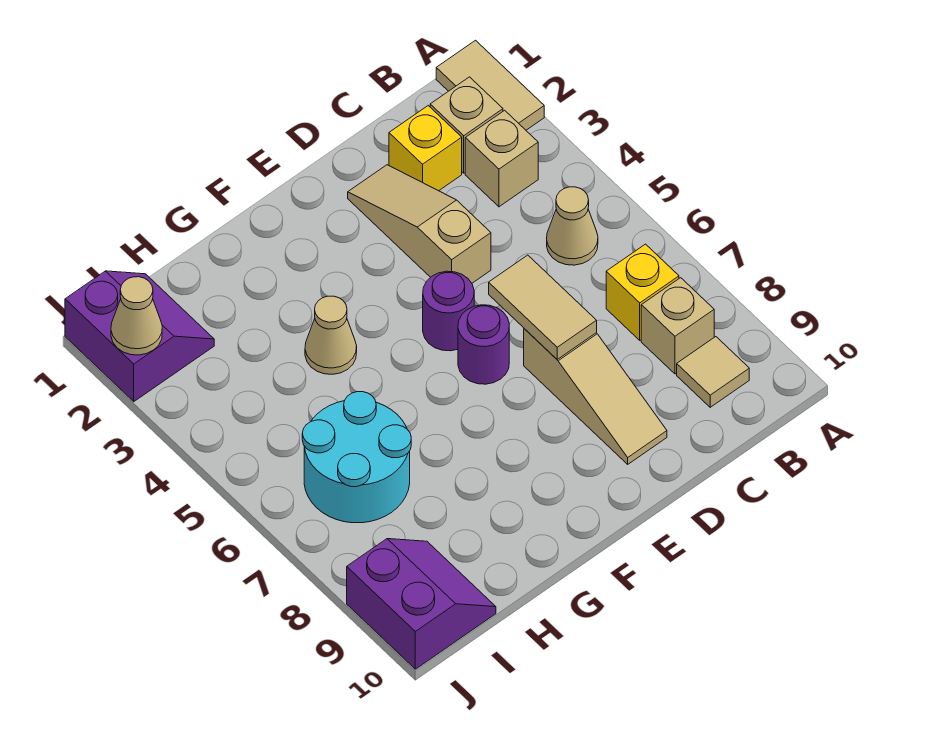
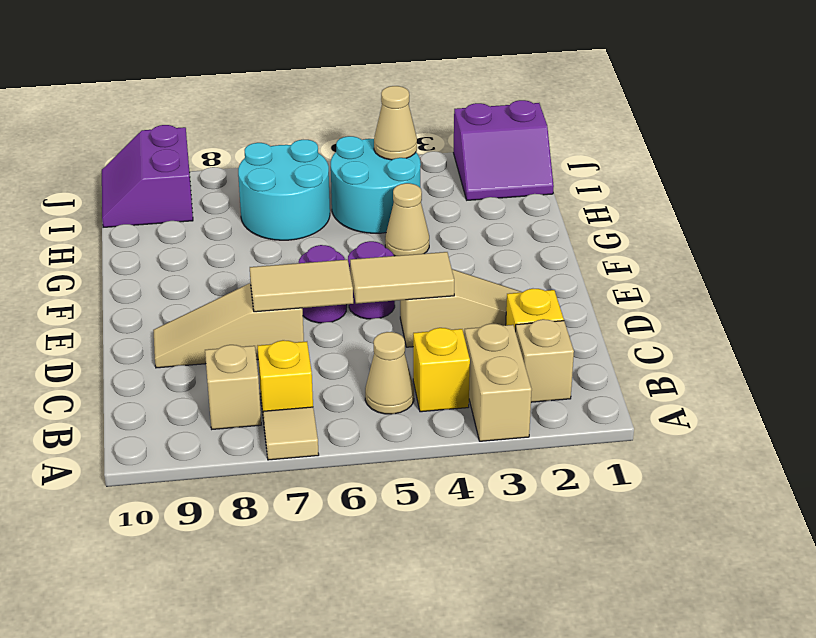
tan 1x2 tile [436,40,544,130] -> tan 1x2 tile moved to [350,252,454,304]
tan 1x1 brick [465,110,538,207] -> tan 1x2 brick [465,324,532,441]
none -> yellow 1x1 brick [413,328,470,412]
tan 1x1 tile [677,337,749,407] -> tan 1x1 tile moved to [263,407,319,460]
none -> cyan 2x2 round brick [331,136,421,233]
purple 2x2 slope [347,539,496,669] -> purple 2x2 slope turned to [102,125,193,227]
tan 1x1 cone [111,277,162,355] -> tan 1x1 cone moved to [374,86,417,160]

